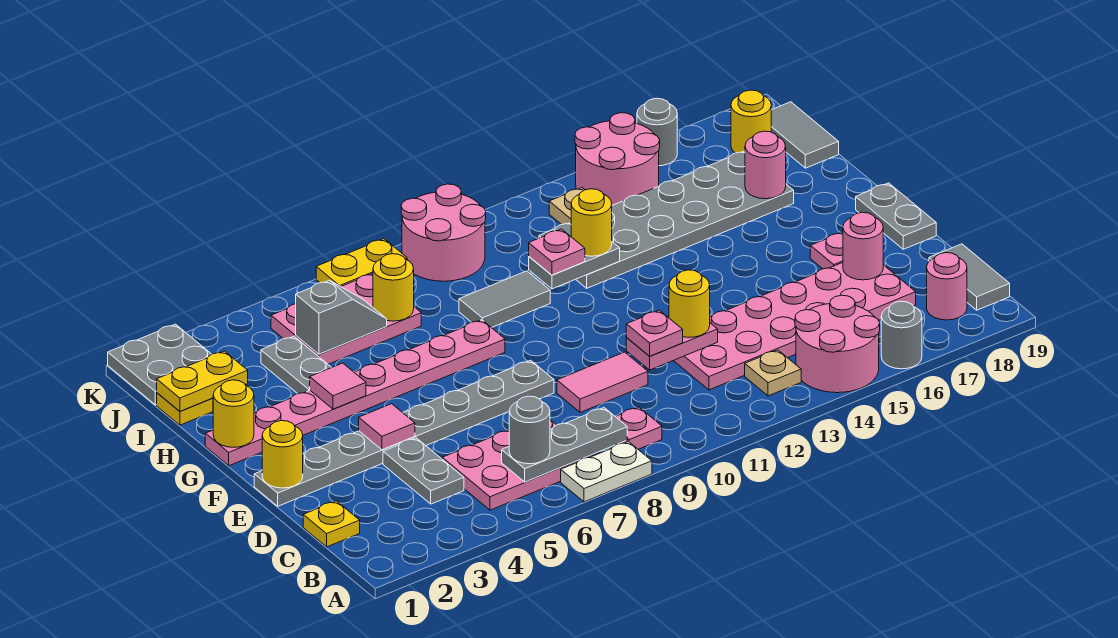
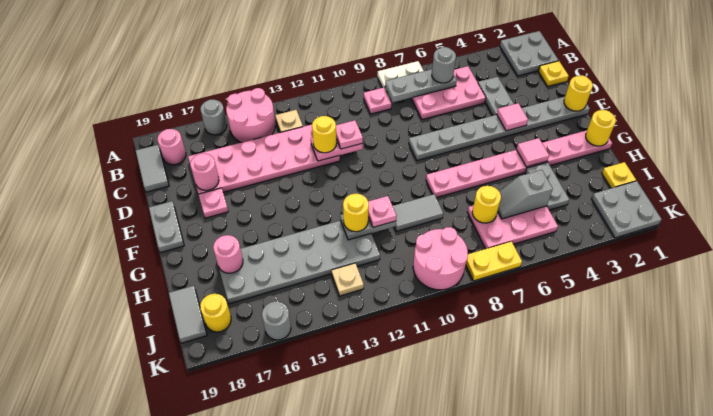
none -> grey 2x2 plate [500,31,559,76]
pink 1x2 tile [557,352,648,412] -> none
yellow 1x2 plate [157,351,248,411] -> none
pink 2x2 round brick [575,113,660,205] -> none

